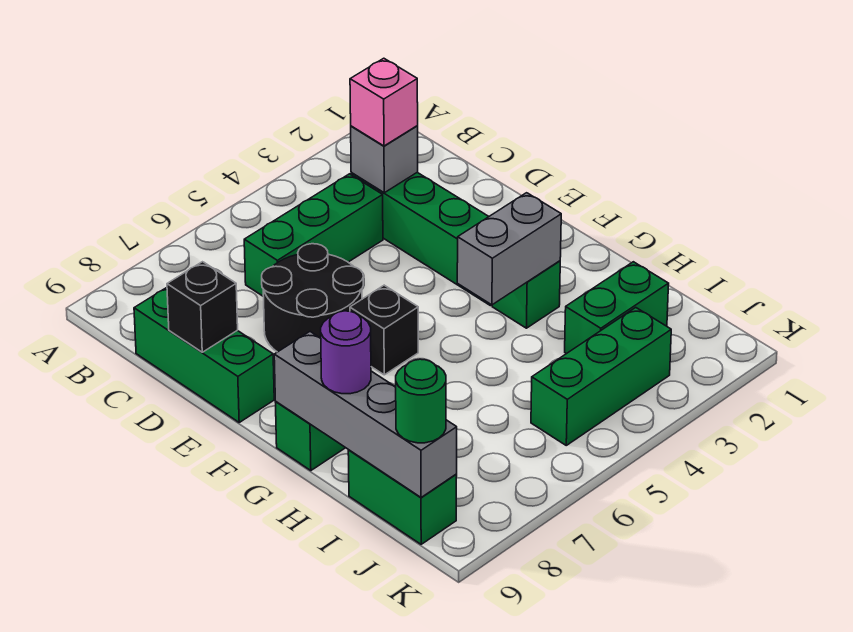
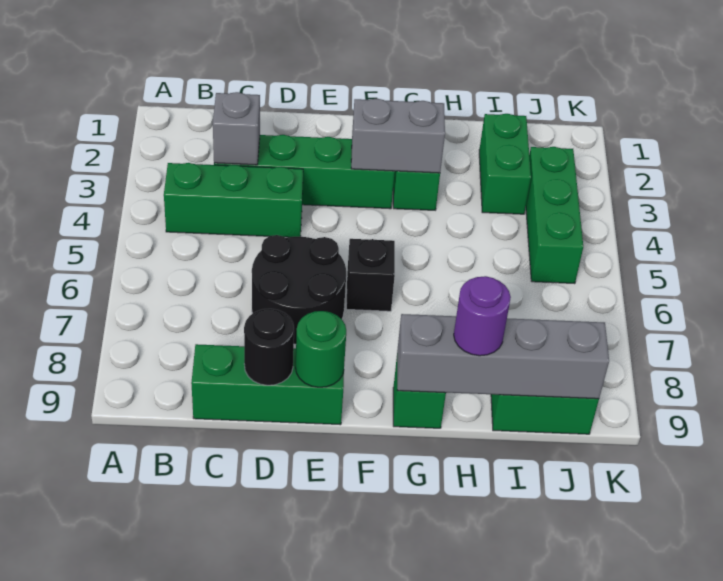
pink 1x1 brick [350,58,418,146] -> none
green 1x3 brick [244,174,383,296] -> green 1x3 brick turned to [164,163,303,237]
black 1x1 brick [167,262,238,352] -> black 1x1 round brick [244,309,294,385]
grey 1x2 brick [457,193,561,305] -> grey 1x2 brick turned to [351,99,445,173]
green 1x1 round brick [396,359,446,443] -> green 1x1 round brick moved to [296,311,346,387]

